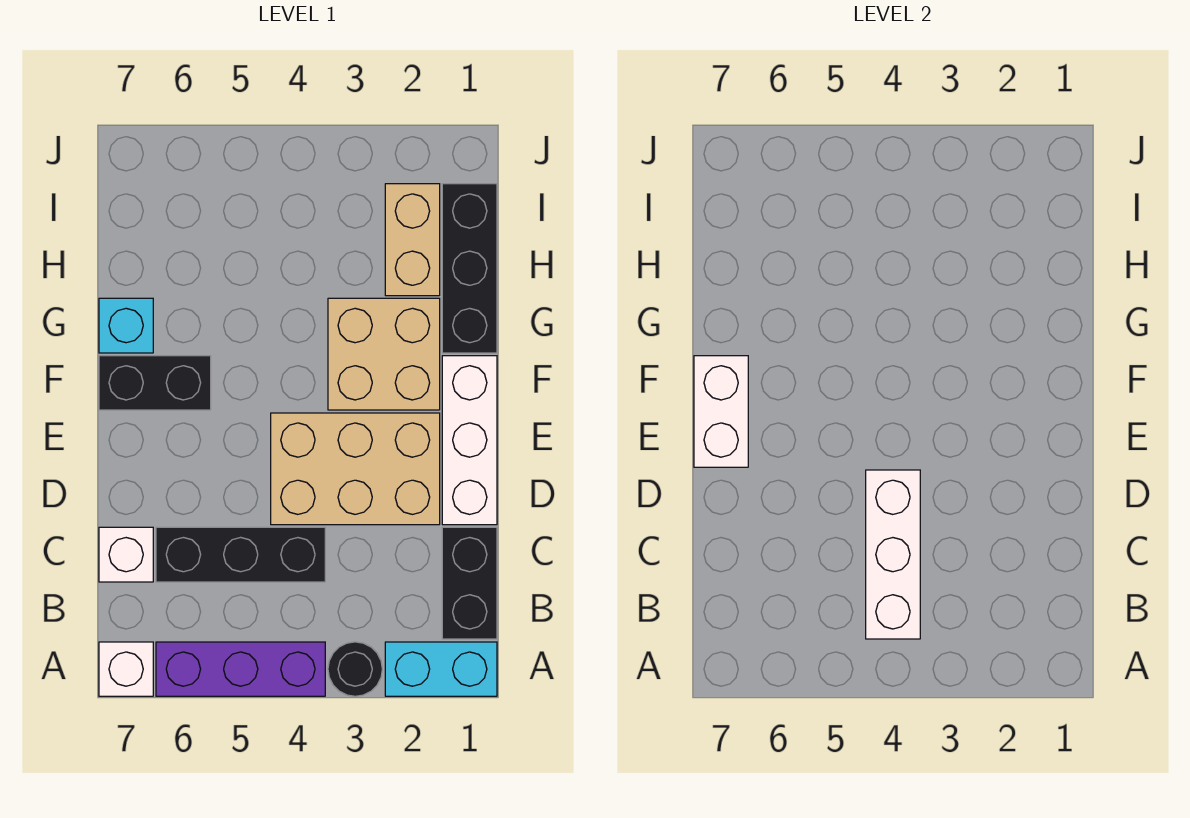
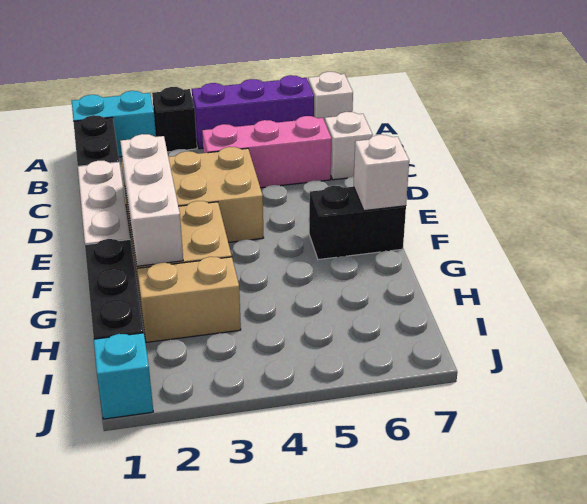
black 1x1 round brick [328,642,382,696] -> black 1x1 brick [152,87,197,152]
white 1x3 brick [866,470,920,639] -> white 1x3 brick moved to [120,134,183,266]
black 1x3 brick [156,527,325,582] -> pink 1x3 brick [202,116,331,188]
white 1x2 brick [694,356,748,467] -> white 1x1 brick [354,135,409,211]
cyan 1x1 brick [99,298,153,353] -> cyan 1x1 brick moved to [94,333,153,419]
tan 1x2 brick [385,184,440,296] -> tan 1x2 brick turned to [137,257,241,342]

